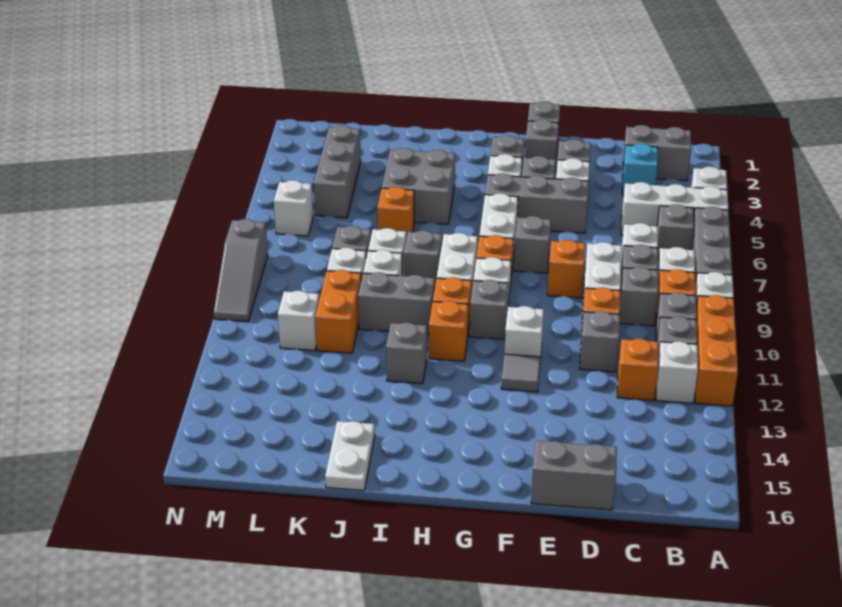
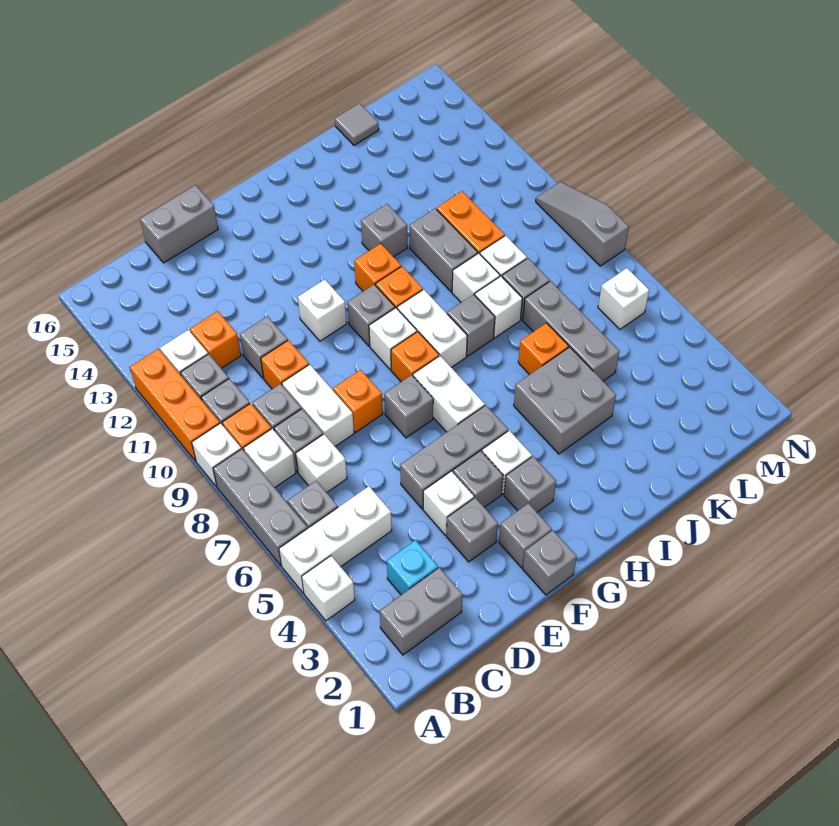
grey 1x1 tile [501,354,541,392] -> grey 1x1 tile moved to [335,103,379,145]
grey 1x2 brick [358,272,435,334] -> grey 1x2 brick turned to [410,208,478,292]
white 1x2 plate [325,421,375,491] -> none
grey 1x3 brick [314,125,361,218] -> grey 1x3 brick moved to [523,281,619,381]
white 1x1 brick [278,291,319,351] -> none

